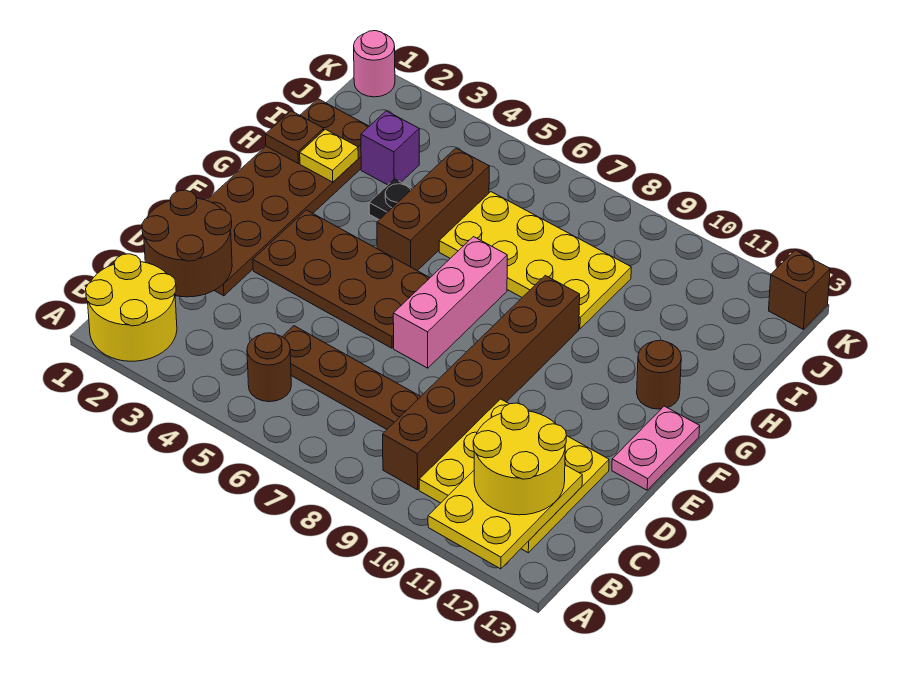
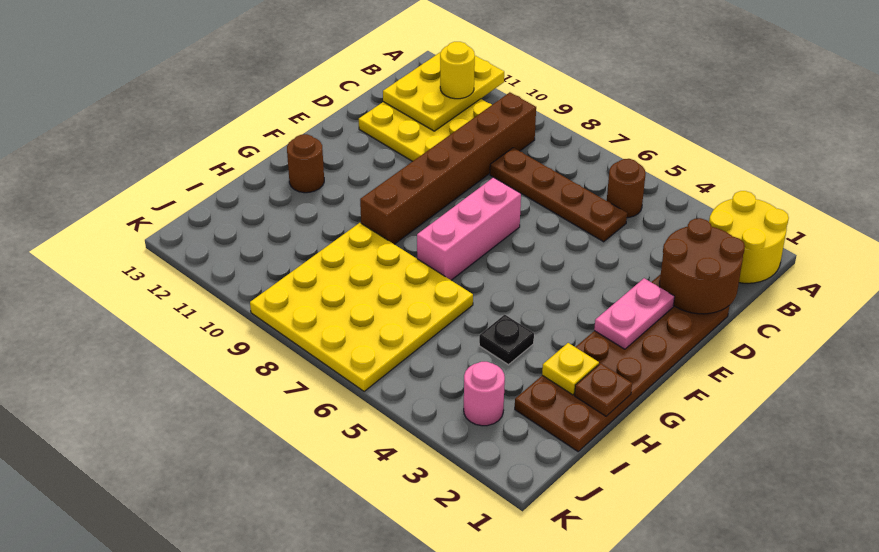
yellow 2x2 round brick [473,403,566,515] -> yellow 1x1 round brick [440,42,475,99]
brown 2x4 plate [253,210,430,348] -> none
pink 1x2 plate [612,406,700,490] -> pink 1x2 plate moved to [594,278,675,349]
brown 1x3 brick [377,148,489,271] -> none
yellow 2x4 plate [439,192,631,329] -> yellow 4x4 plate [250,223,473,391]
purple 1x1 brick [361,111,419,185] -> none
pink 1x1 round brick [354,31,395,97] -> pink 1x1 round brick moved to [464,362,505,426]
brown 1x1 brick [769,250,830,330] -> none

